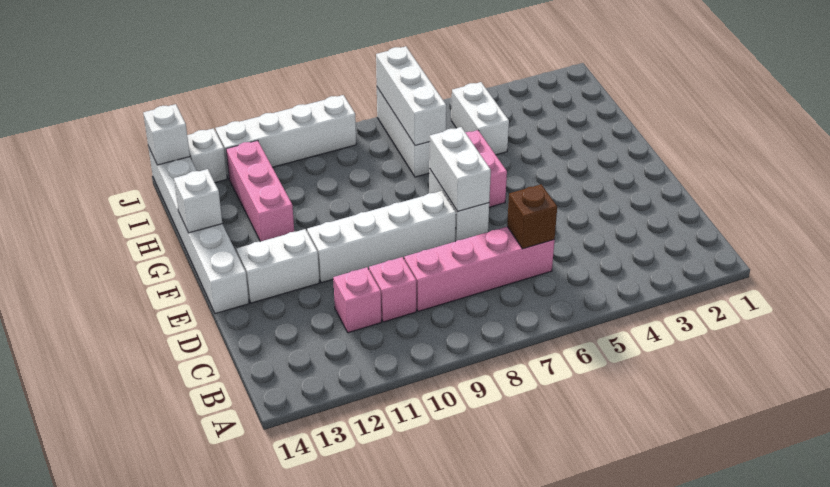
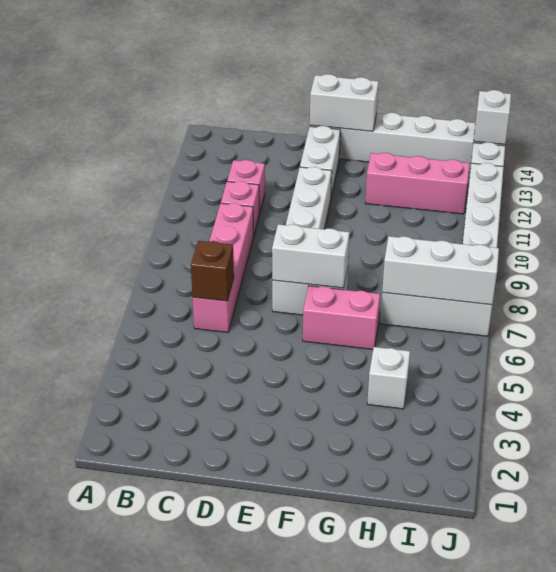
white 1x1 brick [174,169,222,233] -> white 1x1 brick moved to [367,347,410,409]
white 1x2 brick [451,82,509,155] -> white 1x2 brick moved to [310,74,379,131]

